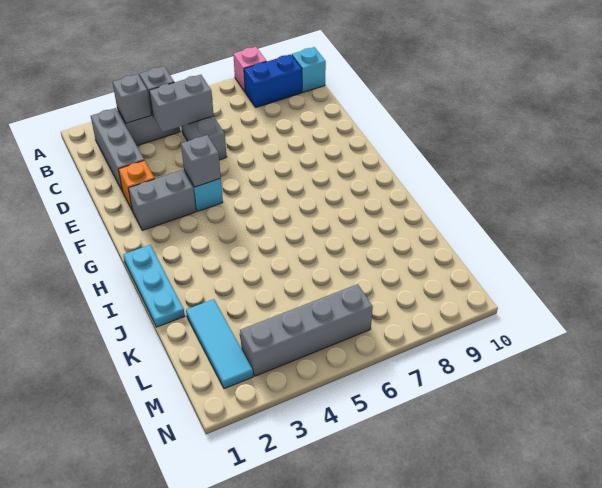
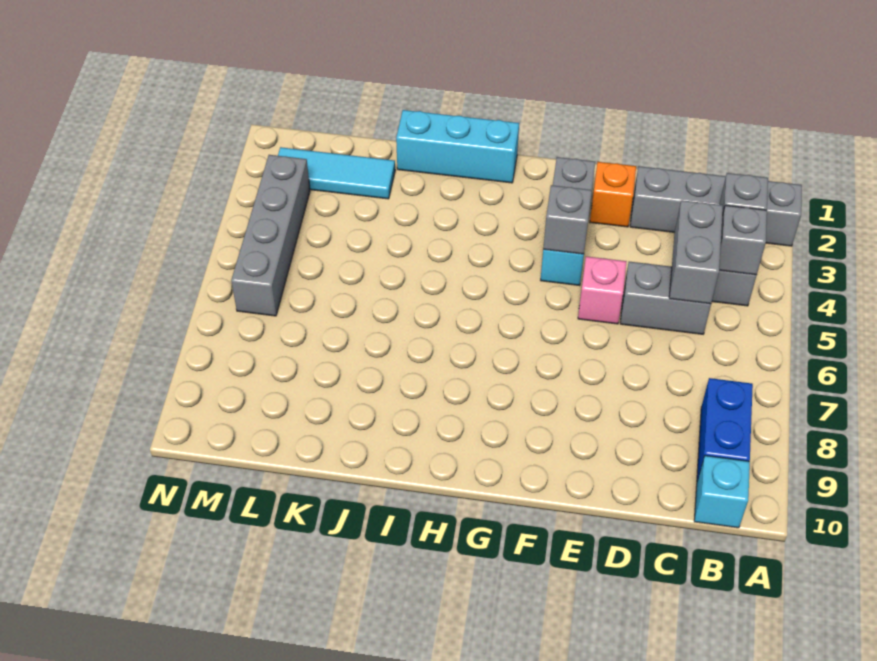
pink 1x1 brick [233,47,267,92] -> pink 1x1 brick moved to [578,256,627,324]
grey 1x3 brick [91,108,144,192] -> grey 1x4 brick [630,166,802,246]
cyan 1x3 plate [123,245,185,327] -> cyan 1x3 brick [396,110,519,183]

